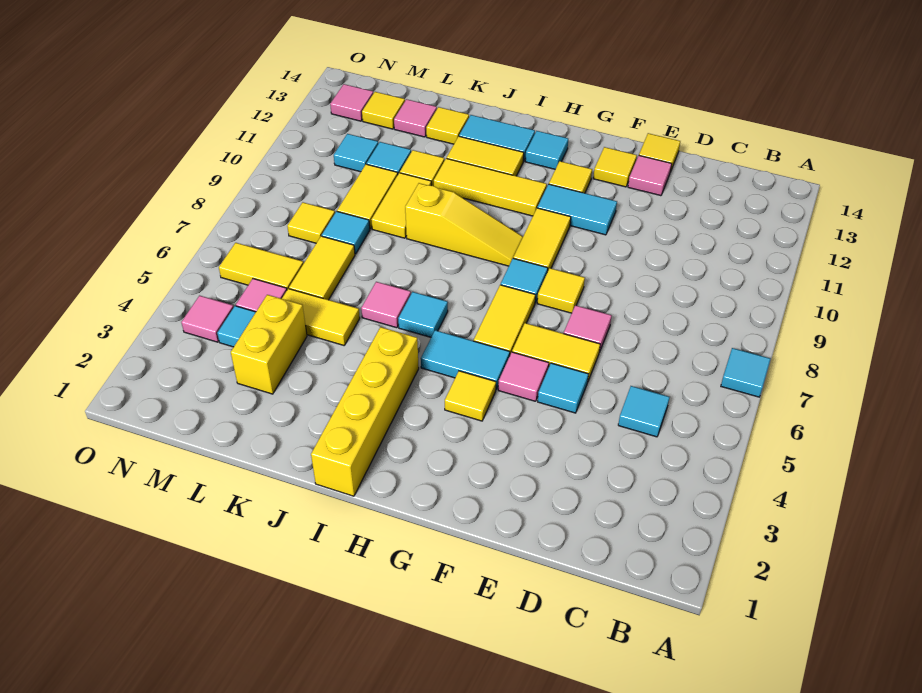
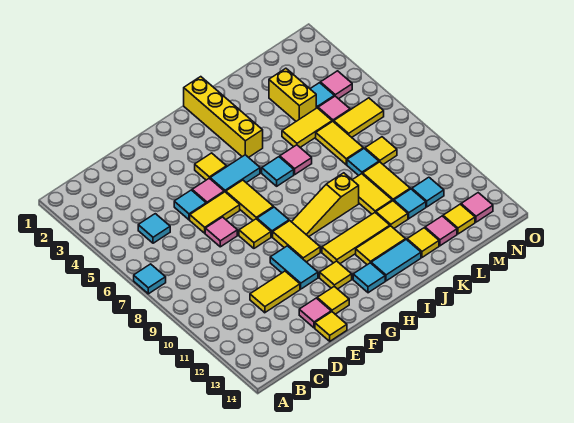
none -> yellow 1x2 tile [250,271,300,313]
cyan 1x2 tile [537,184,617,235] -> cyan 1x2 tile turned to [270,246,318,289]

